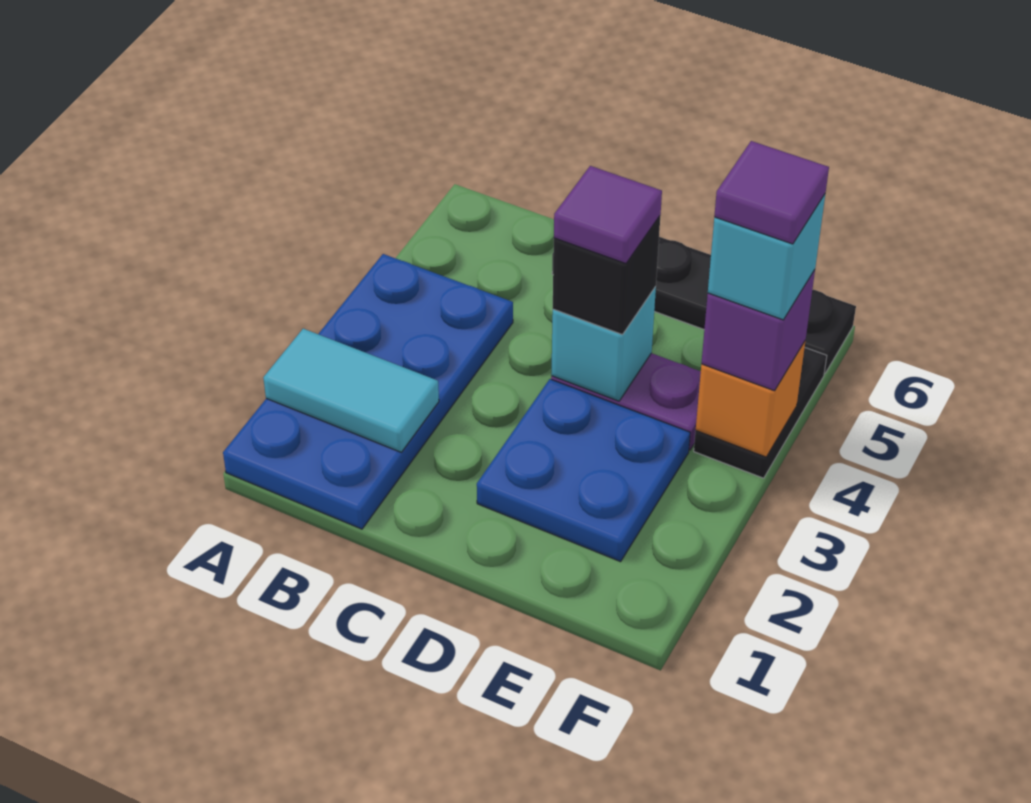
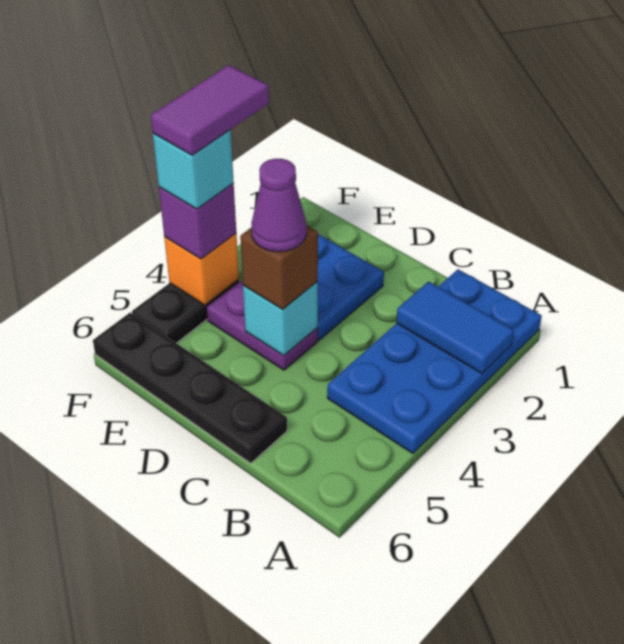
cyan 1x2 tile [263,329,439,452] -> blue 1x2 tile [396,282,514,373]
black 1x1 brick [553,216,660,335] -> brown 1x1 brick [240,226,318,309]
purple 1x1 tile [554,166,662,263] -> purple 1x1 cone [251,159,307,252]
purple 1x1 tile [714,141,829,244] -> purple 1x2 tile [151,65,269,155]

